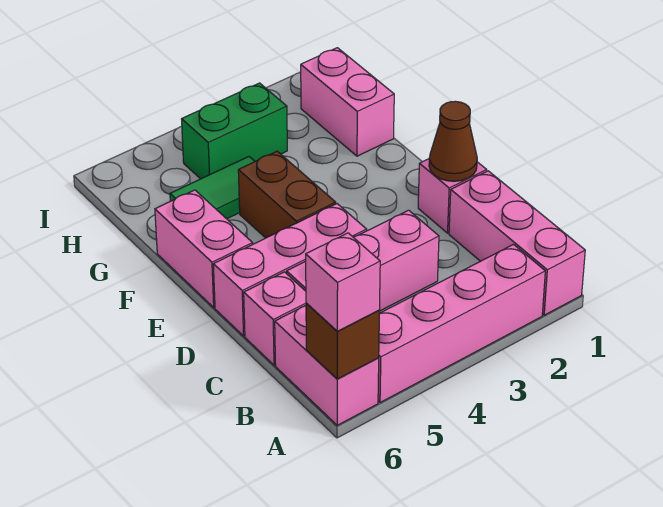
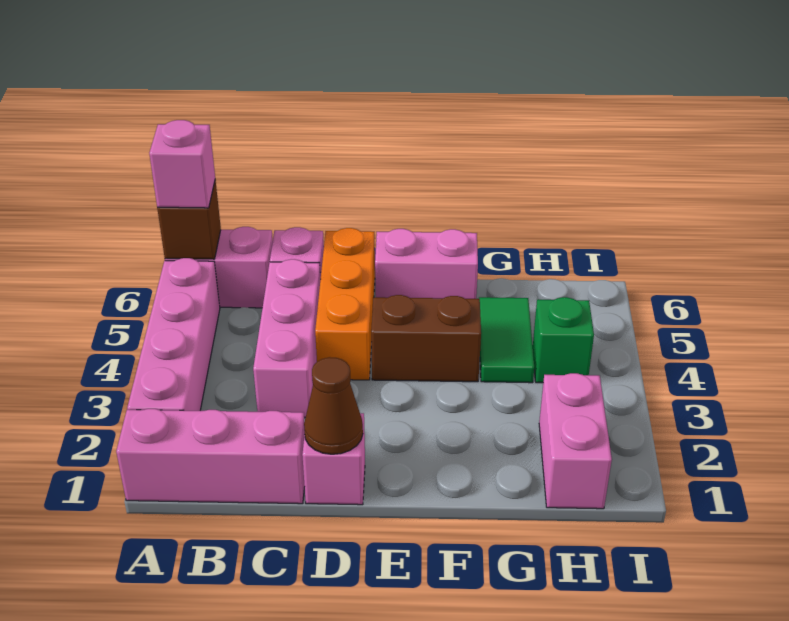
pink 1x3 brick [213,204,367,336] -> orange 1x3 brick [315,228,375,380]
pink 1x2 brick [301,48,394,156] -> pink 1x2 brick turned to [539,373,612,509]
green 1x2 brick [182,83,287,179] -> green 1x1 brick [533,297,594,383]

